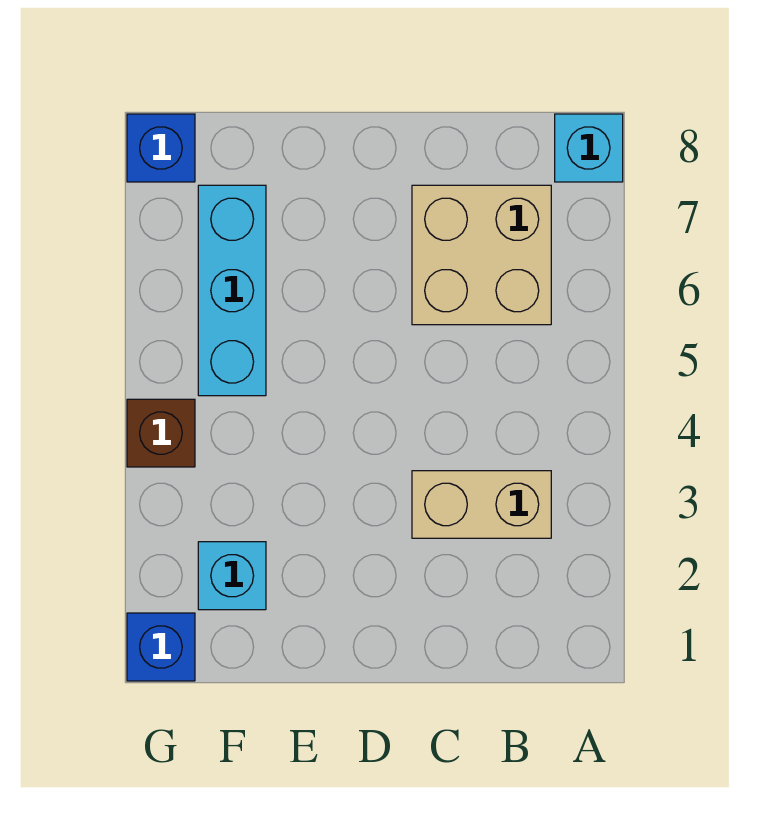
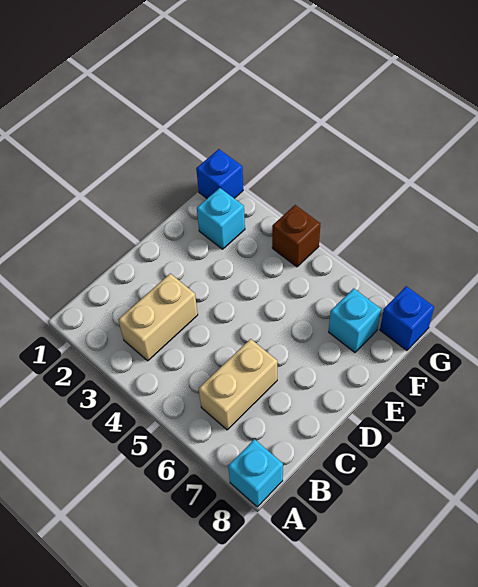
tan 2x2 brick [412,185,551,325] -> tan 1x2 brick [199,339,277,430]
cyan 1x3 brick [198,185,266,396] -> cyan 1x1 brick [329,288,381,353]

